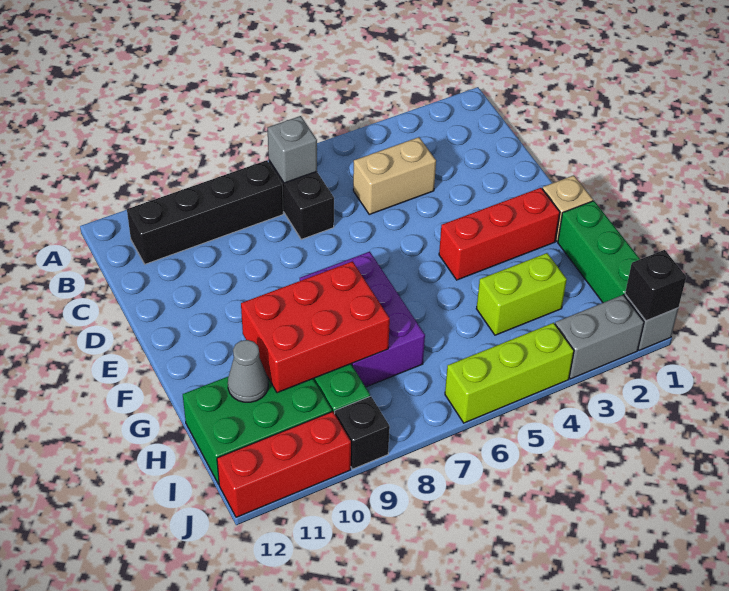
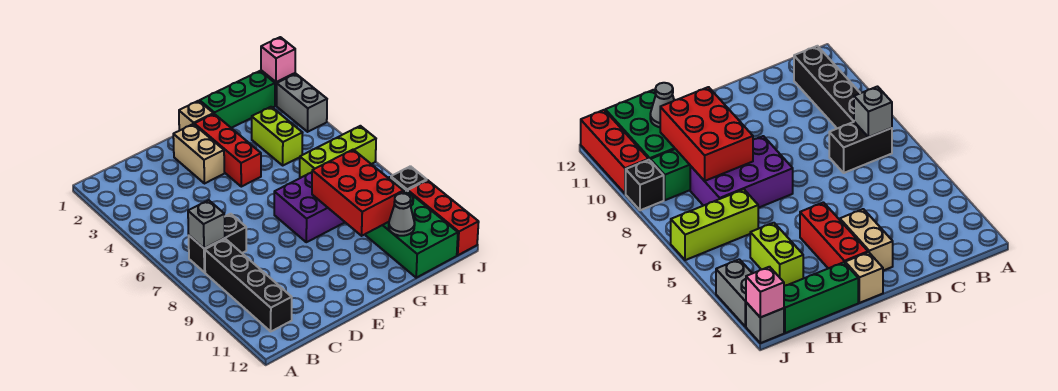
tan 1x2 brick [353,137,436,214] -> tan 1x2 brick moved to [173,124,224,184]
black 1x1 brick [625,250,686,321] -> pink 1x1 brick [261,37,295,82]
lime 1x3 brick [445,323,574,423] -> lime 1x3 brick turned to [300,126,376,178]

